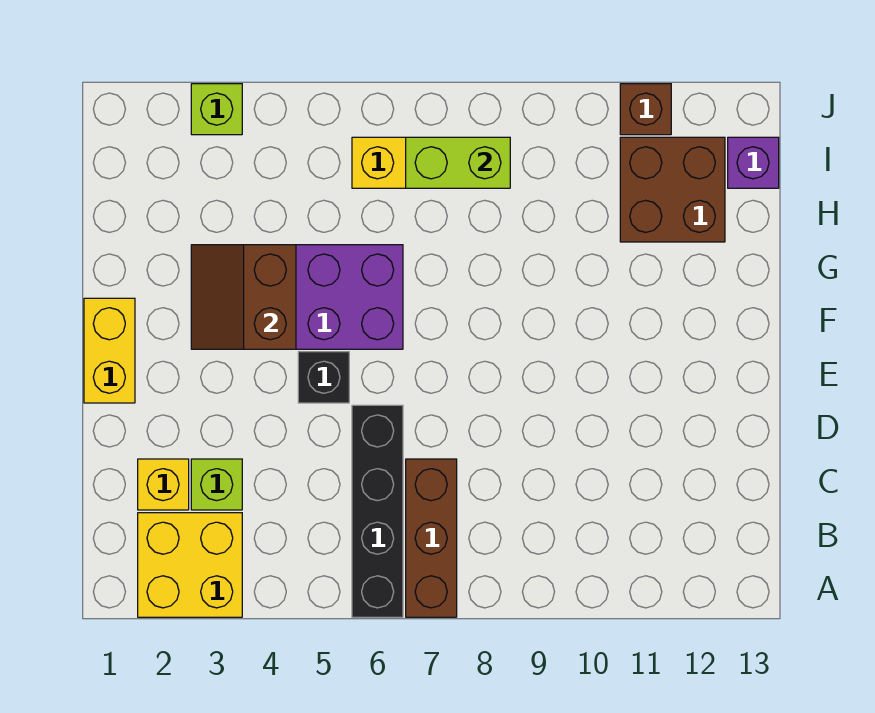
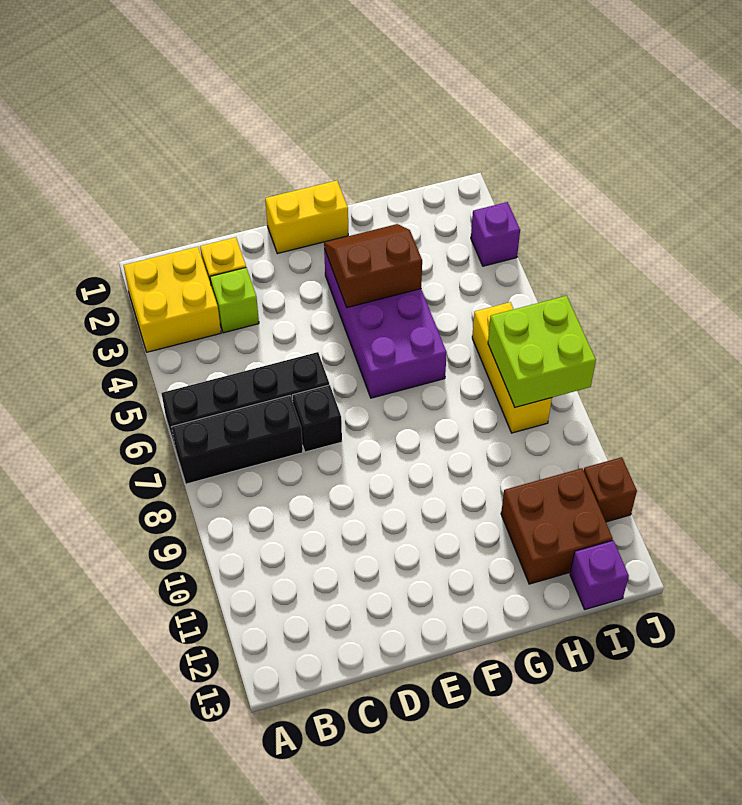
brown 1x3 brick [406,459,457,617] -> black 1x3 brick [171,396,303,484]
black 1x1 brick [298,352,349,403] -> black 1x1 brick moved to [292,385,342,452]
lime 1x2 brick [406,137,510,188] -> lime 2x2 brick [488,296,596,407]
lime 1x1 brick [191,84,242,135] -> purple 1x1 brick [471,202,520,266]

